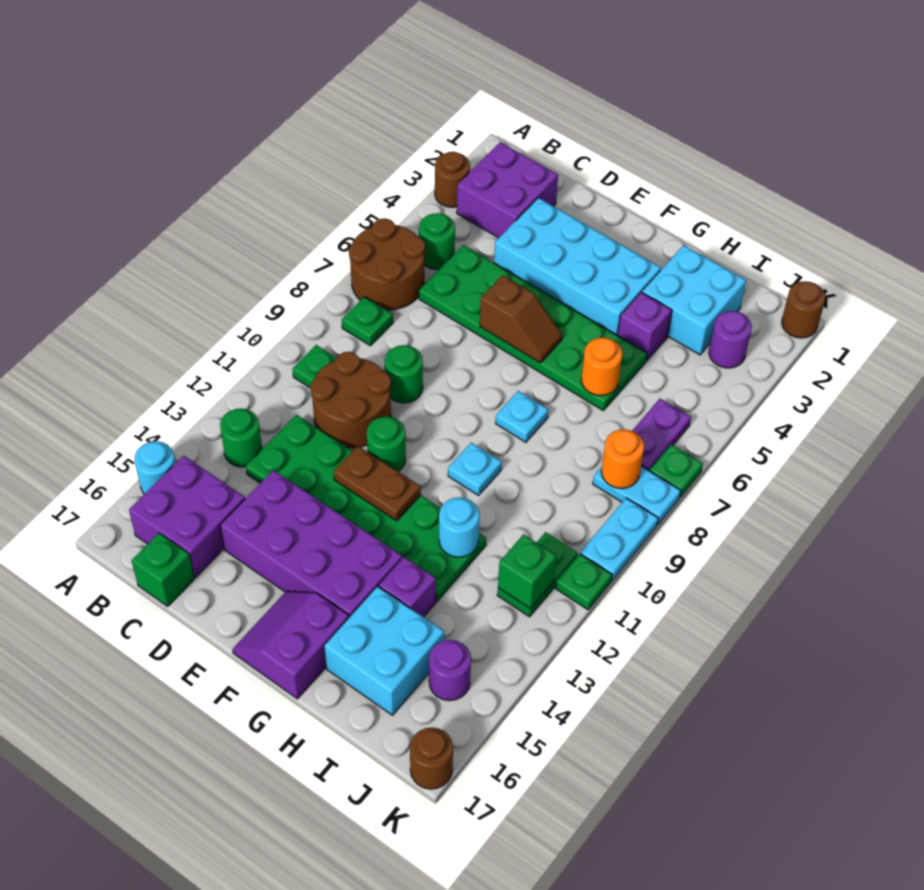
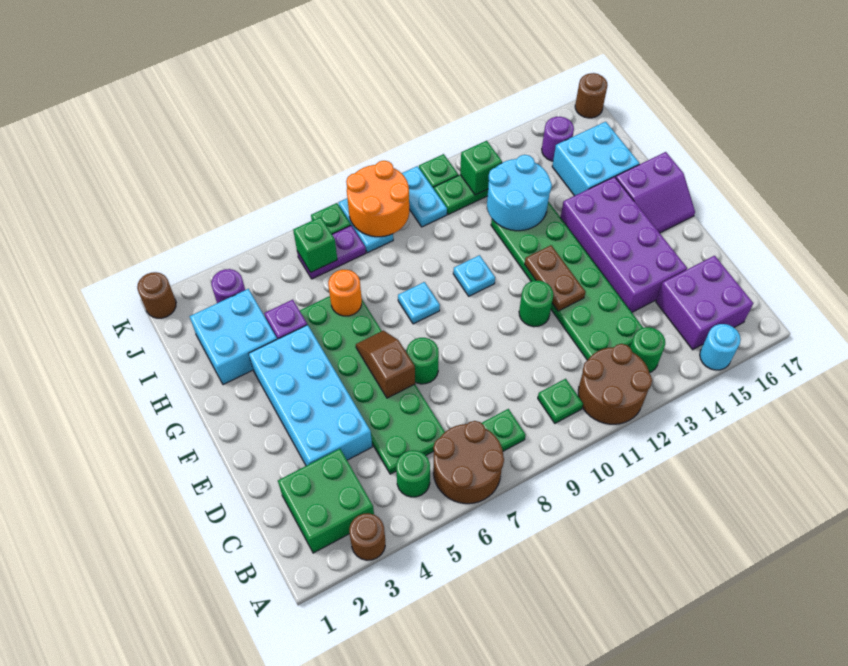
purple 2x2 brick [457,142,558,238] -> green 2x2 brick [278,449,374,553]
brown 2x2 round brick [310,352,391,448] -> brown 2x2 round brick moved to [578,344,652,424]
green 1x1 brick [132,533,194,606] -> green 1x1 brick moved to [293,217,337,273]
green 1x1 round brick [385,345,423,403] -> green 1x1 round brick moved to [406,338,439,384]
cyan 1x1 round brick [439,497,479,557] -> cyan 2x2 round brick [487,155,552,231]
purple 1x1 brick [379,557,436,617] -> none
orange 1x1 round brick [601,429,644,489] -> orange 2x2 round brick [346,161,409,237]
cyan 1x2 plate [580,498,658,581] -> cyan 1x2 plate turned to [402,166,447,227]

